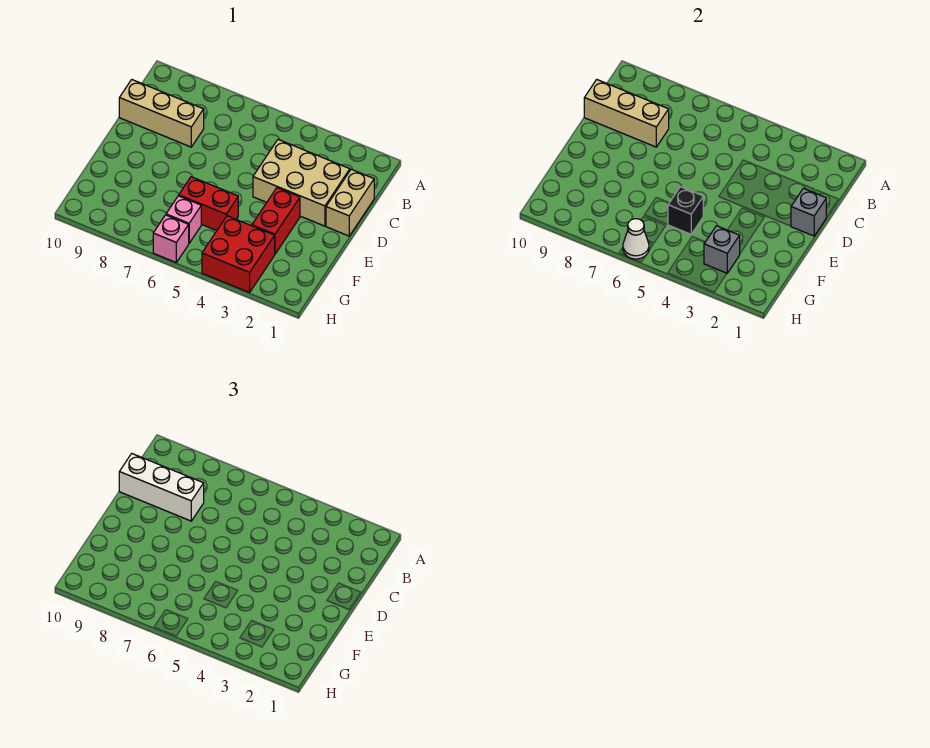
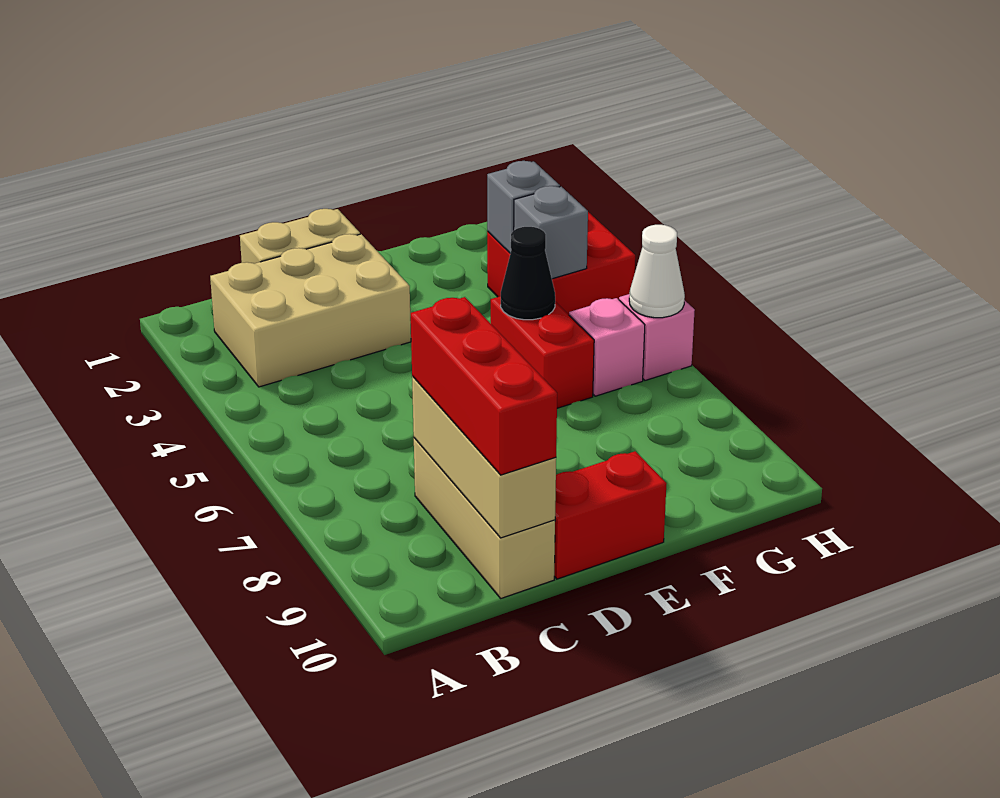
tan 2x3 brick [253,140,350,226] -> tan 2x3 brick turned to [210,234,411,387]
white 1x3 brick [119,454,204,521] -> red 1x3 brick [410,297,557,475]
grey 1x1 brick [791,188,826,236] -> grey 1x1 brick moved to [514,186,588,279]
red 1x2 brick [252,188,300,254] -> red 1x2 brick moved to [554,451,667,579]
black 1x1 brick [668,187,703,234] -> black 1x1 cone [501,227,555,320]

